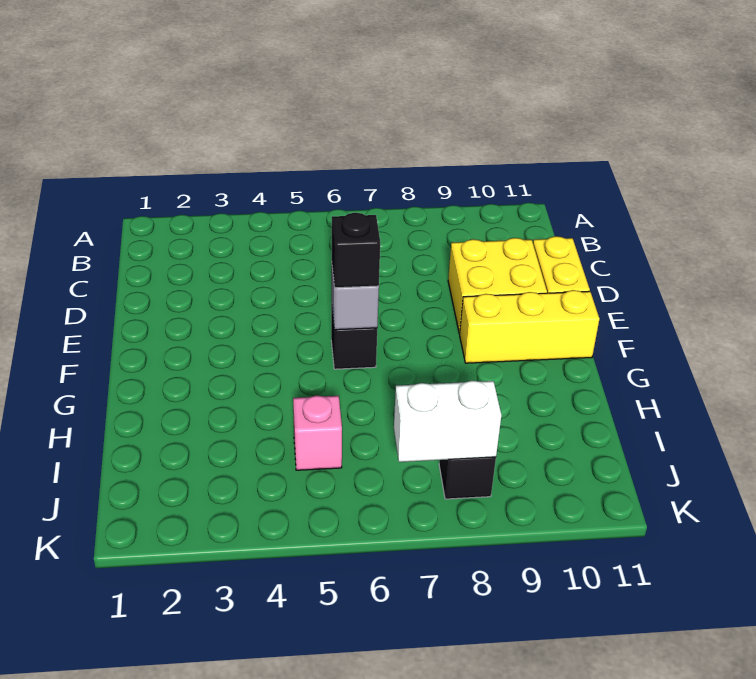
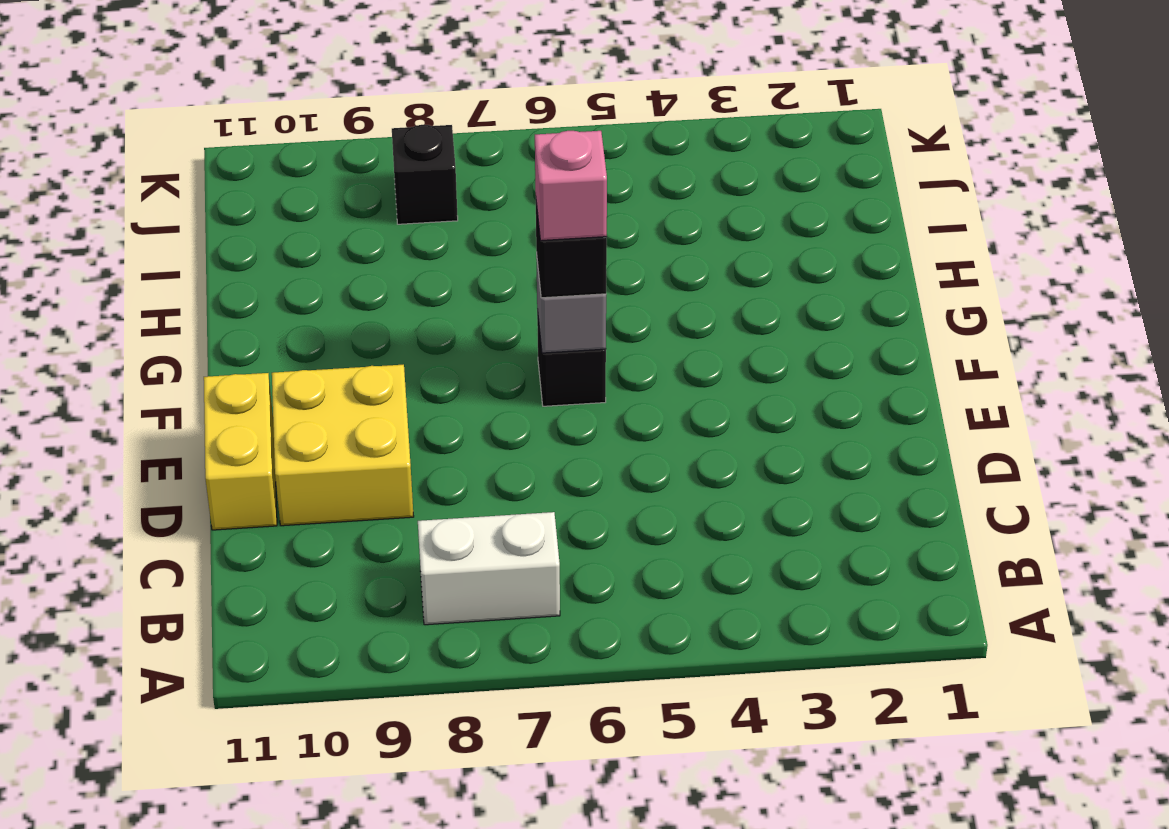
yellow 1x3 brick [460,290,599,363] -> none
pink 1x1 brick [293,395,342,470] -> pink 1x1 brick moved to [535,131,607,241]
white 1x2 brick [394,381,501,462] -> white 1x2 brick moved to [418,512,560,625]

